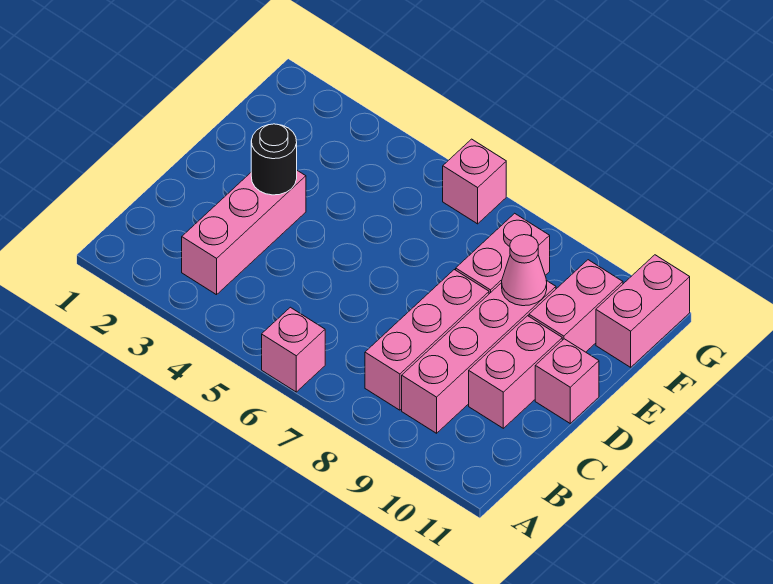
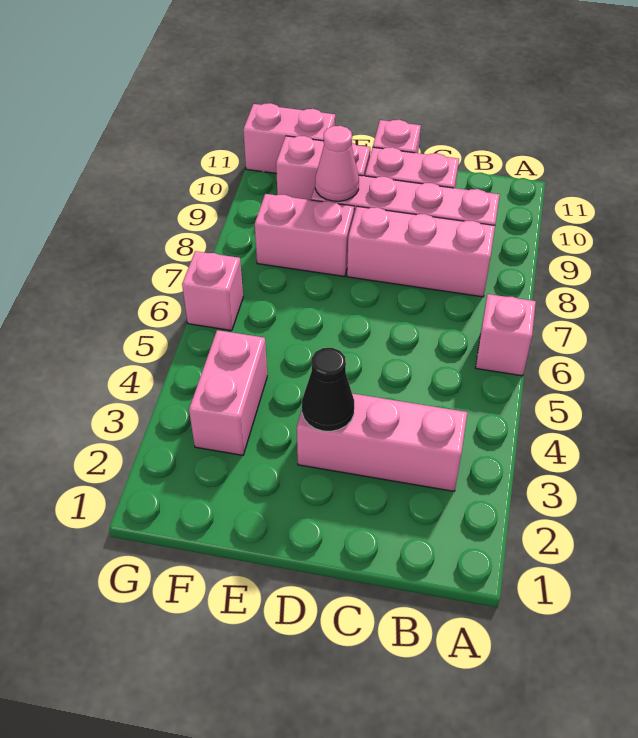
black 1x1 round brick [251,124,297,195] -> black 1x1 cone [302,348,354,431]
none -> pink 1x2 brick [189,330,267,455]

